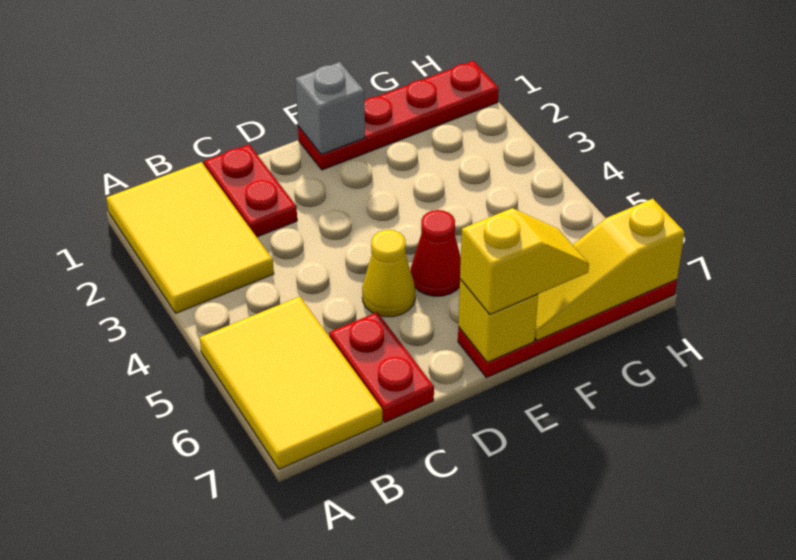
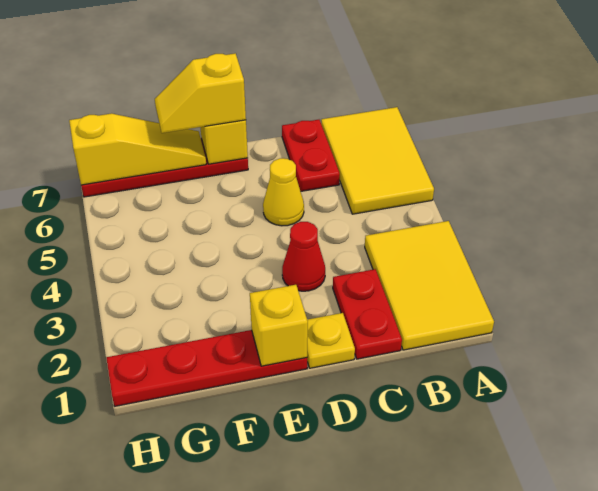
none -> yellow 1x1 plate [307,313,355,368]
grey 1x1 brick [295,62,365,155] -> yellow 1x1 brick [250,285,308,366]
red 1x1 cone [411,210,461,296] -> red 1x1 cone moved to [282,222,325,291]

